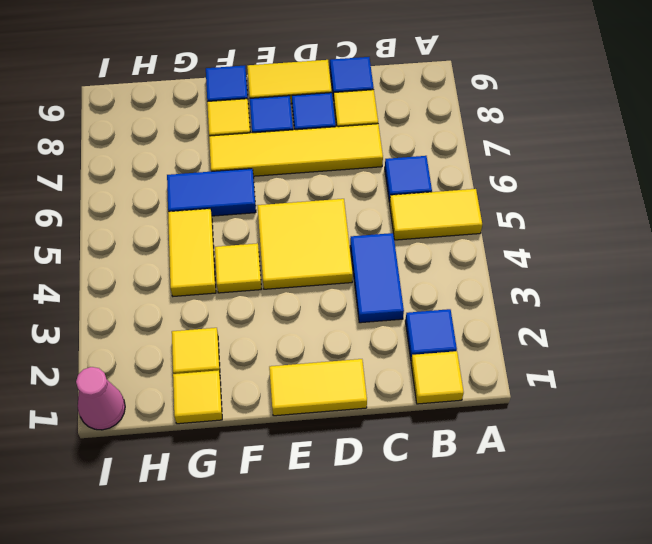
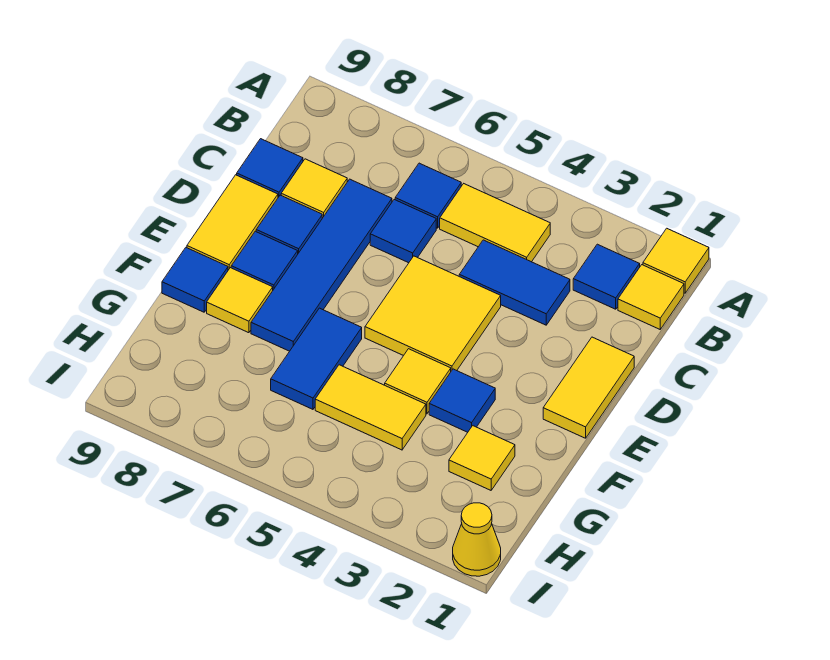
yellow 1x2 tile [390,189,482,240] -> yellow 1x2 tile turned to [440,184,550,262]
none -> blue 1x1 tile [370,200,436,263]
yellow 1x4 tile [209,124,383,176] -> blue 1x4 tile [251,179,392,351]
none -> blue 1x1 tile [429,369,495,432]
yellow 1x1 tile [173,370,222,424] -> yellow 1x1 tile moved to [643,228,709,293]
pink 1x1 cone [76,367,125,430] -> yellow 1x1 cone [453,503,501,576]

